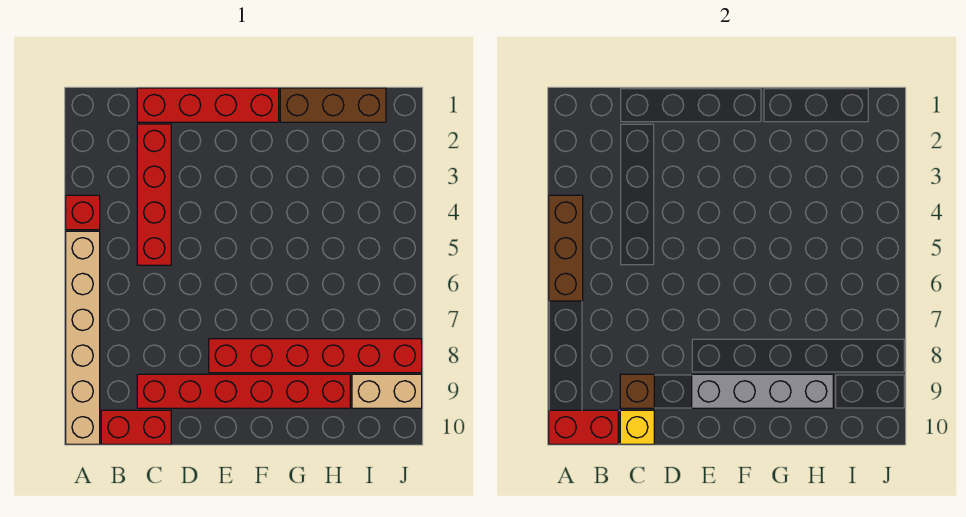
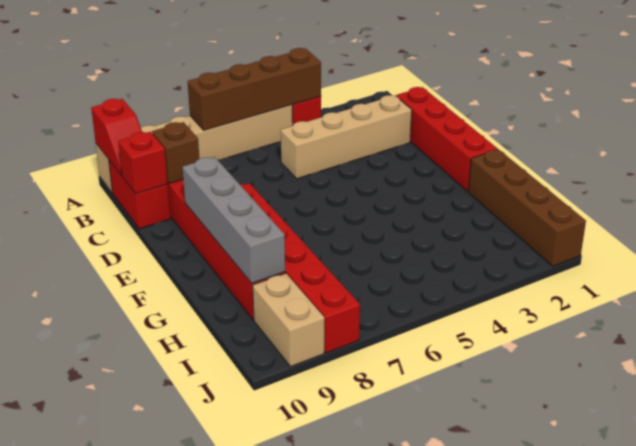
brown 1x3 brick [549,195,583,301] -> brown 1x4 brick [188,48,321,130]
red 1x2 brick [549,410,618,444] -> red 1x2 slope [91,99,142,176]
red 1x4 brick [137,124,171,265] -> tan 1x4 brick [281,95,412,179]
yellow 1x1 brick [620,410,654,444] -> red 1x1 brick [118,132,168,194]
brown 1x3 brick [280,88,386,122] -> brown 1x4 brick [468,149,586,266]

